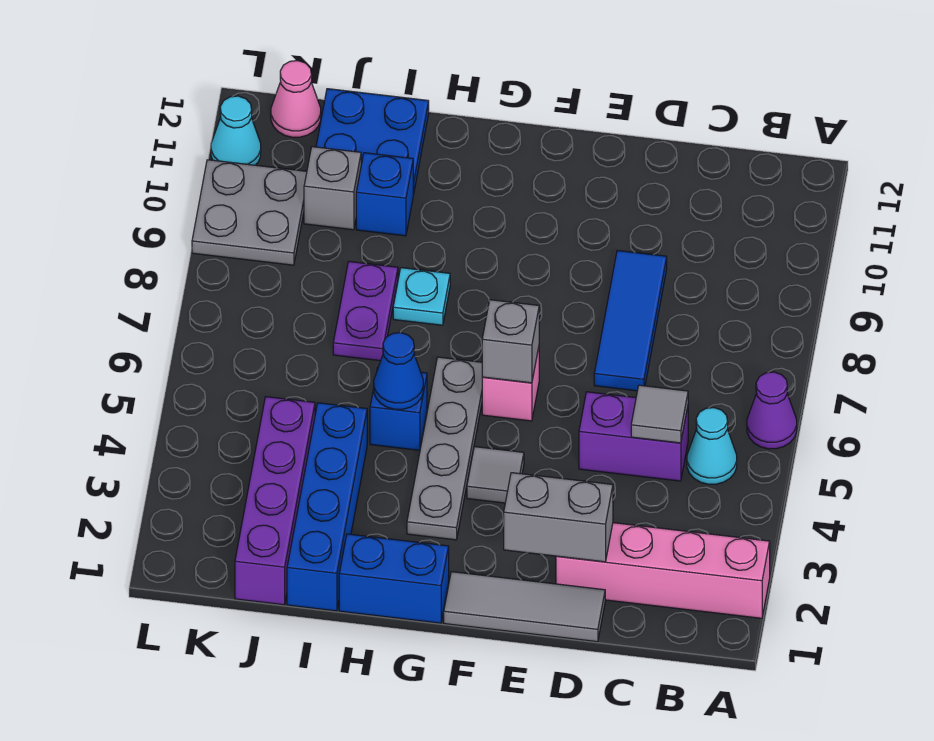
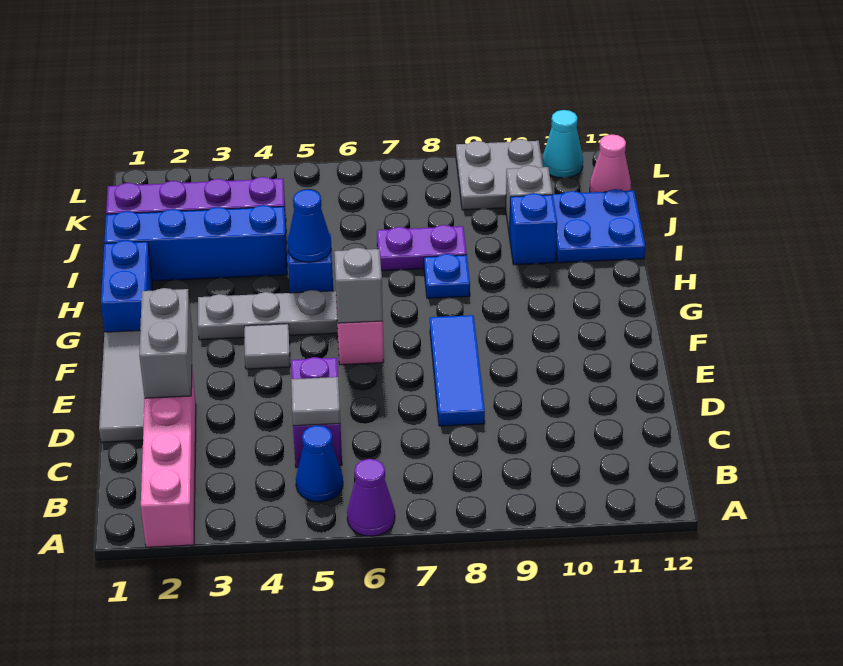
cyan 1x1 cone [687,408,737,484] -> blue 1x1 cone [296,426,343,502]
blue 1x3 tile [594,251,667,391] -> blue 1x3 tile turned to [430,315,485,426]
cyan 1x1 plate [393,268,450,325] -> blue 1x1 plate [424,254,470,298]

